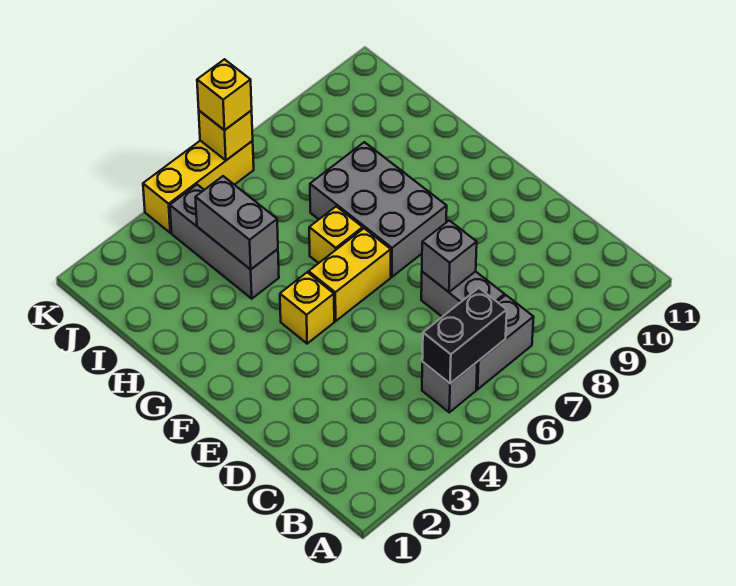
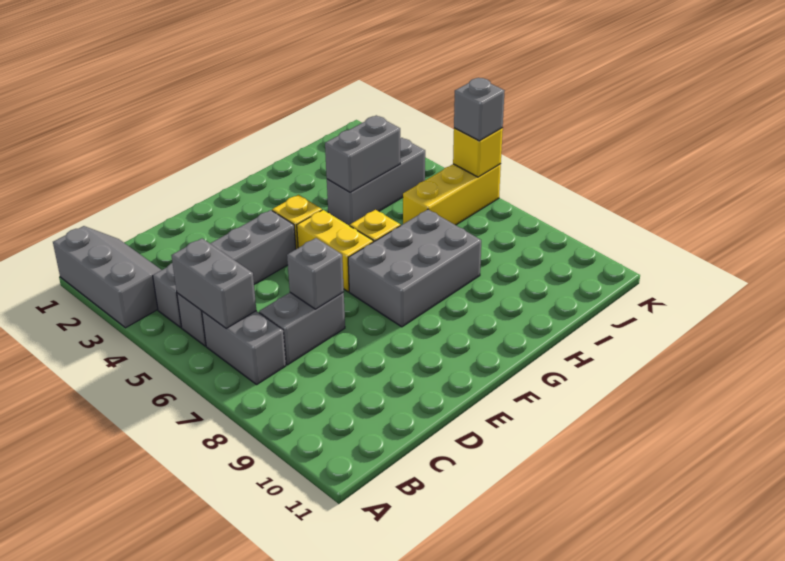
none -> grey 2x3 slope [53,226,161,328]
none -> grey 1x4 brick [153,210,296,327]
black 1x2 brick [422,288,507,383] -> grey 1x2 brick [171,239,256,328]
yellow 1x3 brick [143,141,254,233] -> yellow 1x3 brick turned to [403,164,501,225]
yellow 1x1 brick [197,59,252,130] -> grey 1x1 brick [454,78,505,141]

